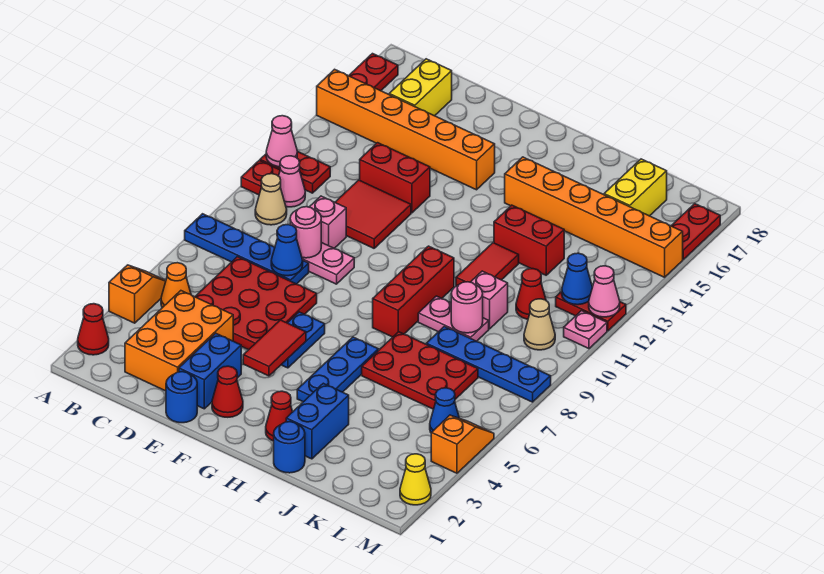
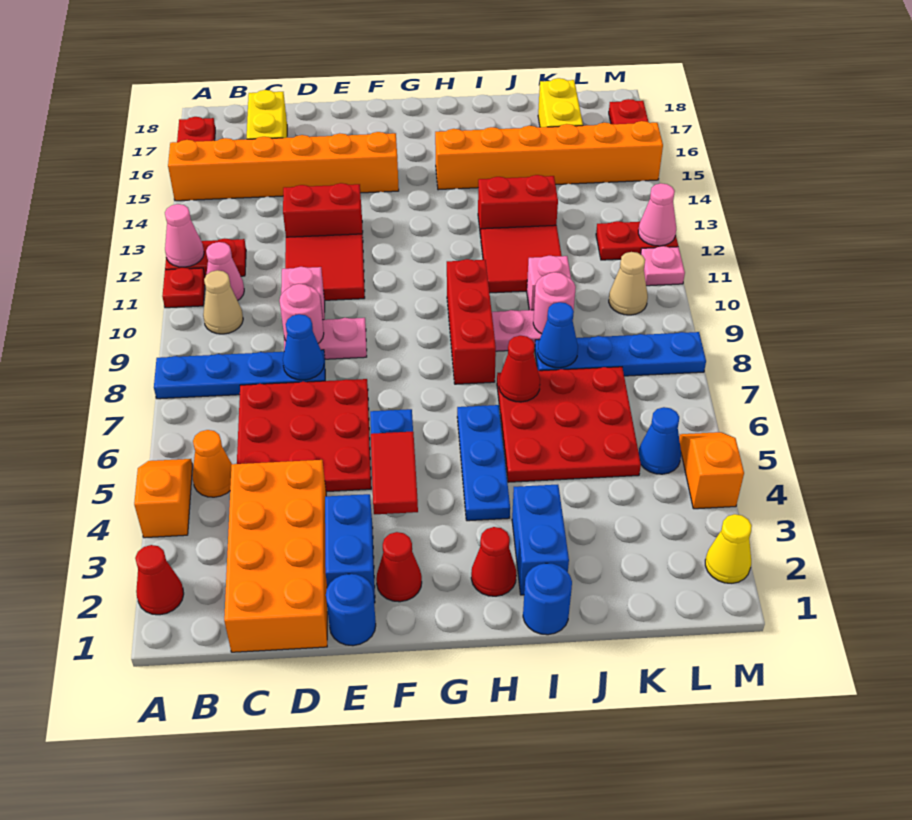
orange 2x3 brick [125,291,233,391] -> orange 2x4 brick [224,460,327,652]
red 2x3 plate [362,332,478,409] -> red 3x3 plate [497,367,641,482]
red 1x2 tile [456,243,519,286] -> red 2x2 tile [481,225,562,293]
red 1x1 cone [516,269,546,319] -> red 1x1 cone moved to [499,336,540,402]
blue 1x1 cone [562,253,592,305] -> blue 1x1 cone moved to [538,302,578,368]

